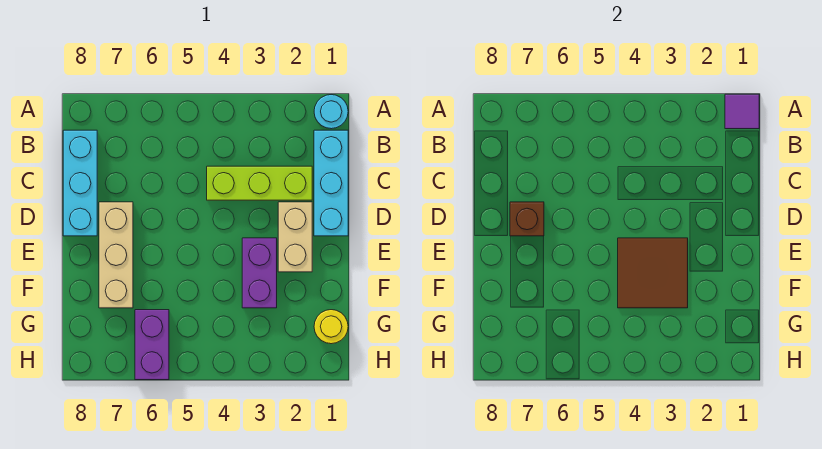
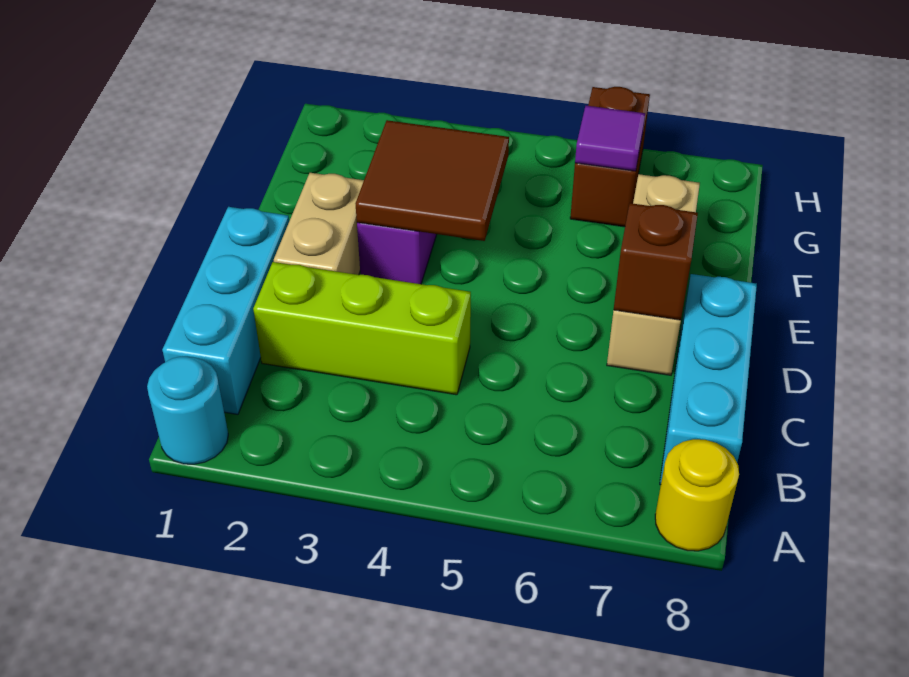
purple 1x1 tile [725,94,759,129] -> purple 1x1 tile moved to [575,106,645,171]
yellow 1x1 round brick [314,310,348,344] -> yellow 1x1 round brick moved to [655,439,739,551]
purple 1x2 brick [135,310,169,380] -> brown 1x2 brick [570,87,650,227]

